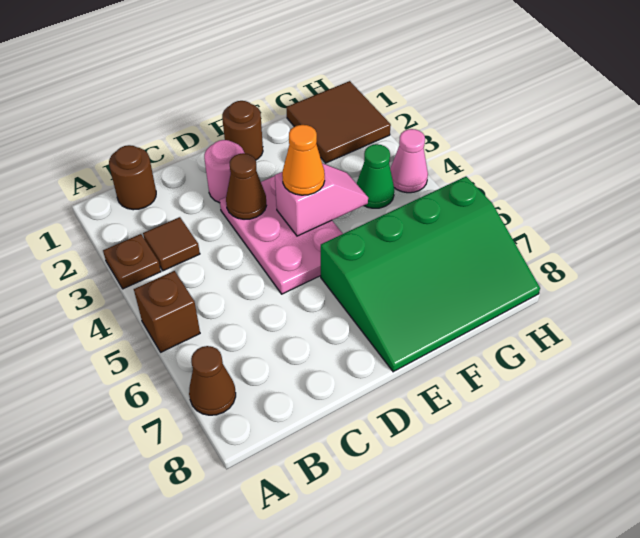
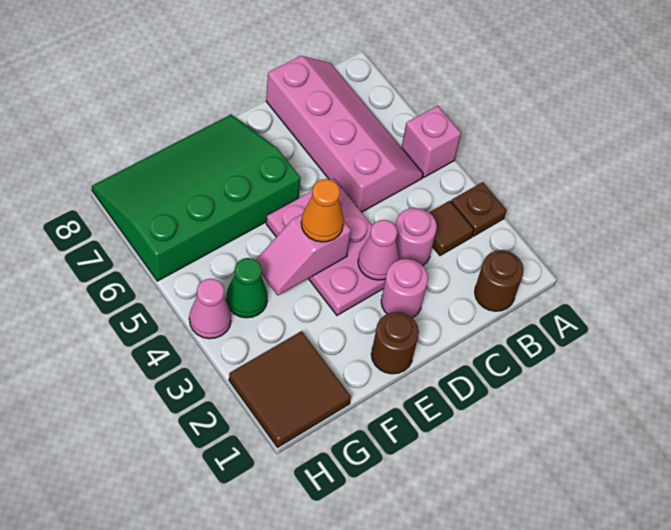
brown 1x1 brick [134,271,200,352] -> pink 1x1 brick [401,106,461,177]
brown 1x1 cone [189,346,236,415] -> none
none -> pink 2x4 slope [266,56,423,212]
none -> pink 1x1 round brick [396,208,437,266]
brown 1x1 cone [226,153,266,219] -> pink 1x1 cone [358,220,399,280]

